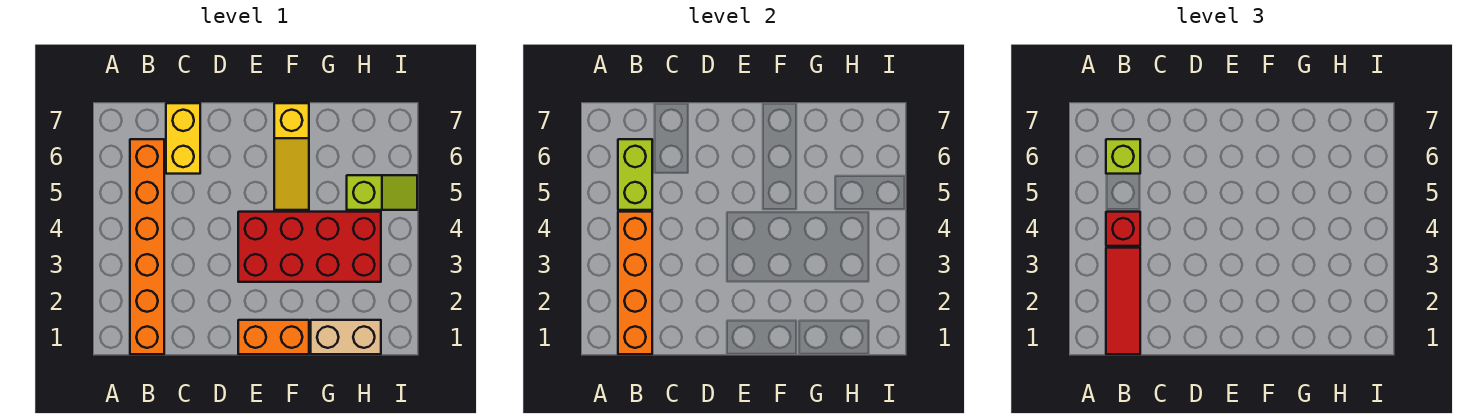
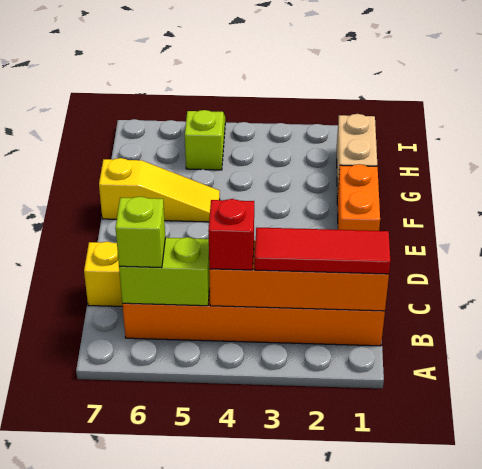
red 2x4 brick [238,212,381,282] -> none

